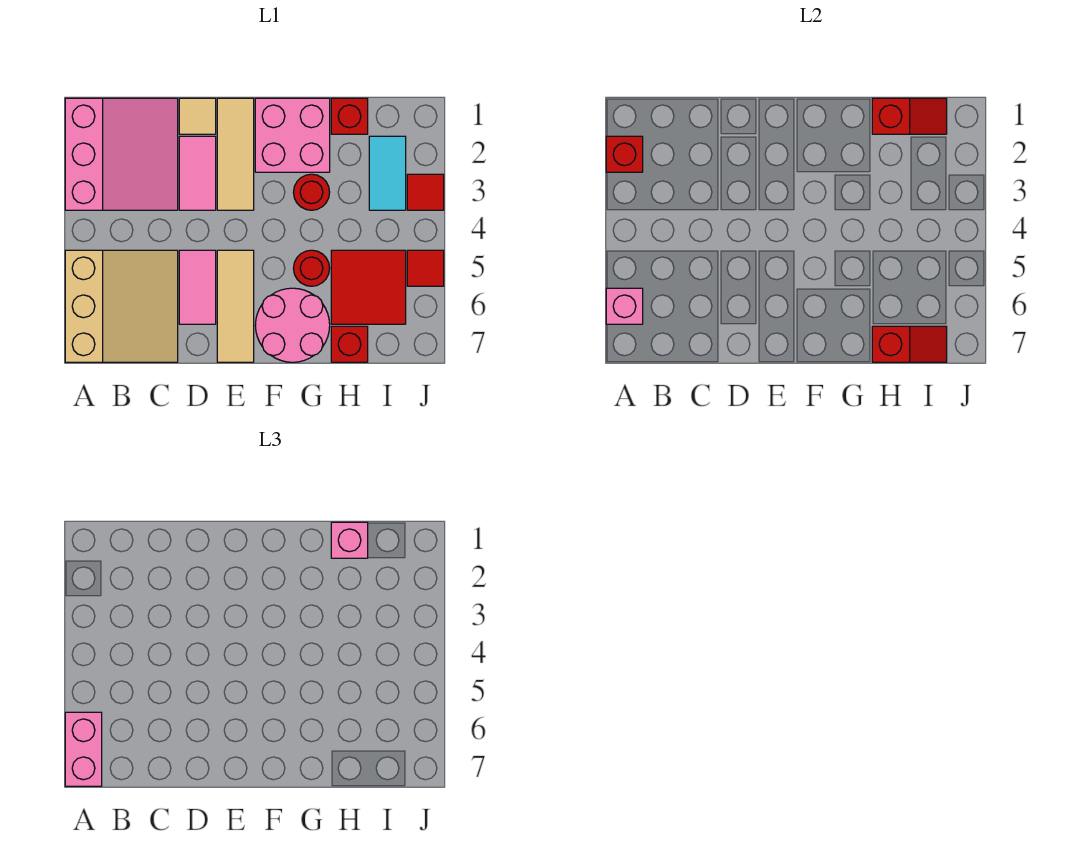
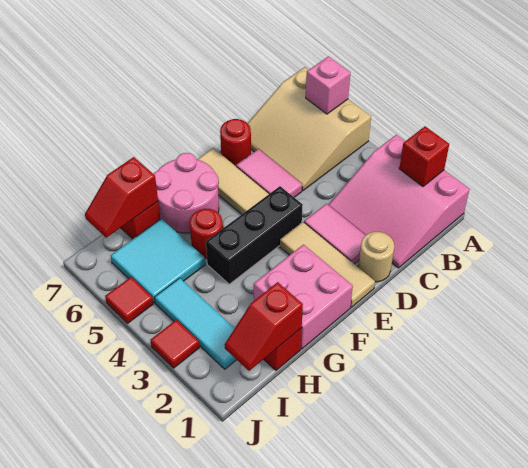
pink 1x2 brick [65,712,102,786] -> none
tan 1x1 tile [179,98,216,134] -> tan 1x1 round brick [358,232,394,282]
none -> black 1x3 brick [206,186,303,284]
red 1x1 round brick [293,174,330,210] -> red 1x1 round brick moved to [220,119,251,166]
pink 1x1 brick [331,522,368,558] -> none
red 2x2 tile [331,250,406,324] -> cyan 2x2 tile [111,219,205,303]
cyan 1x2 tile [369,136,406,210] -> cyan 1x3 tile [155,278,236,369]

